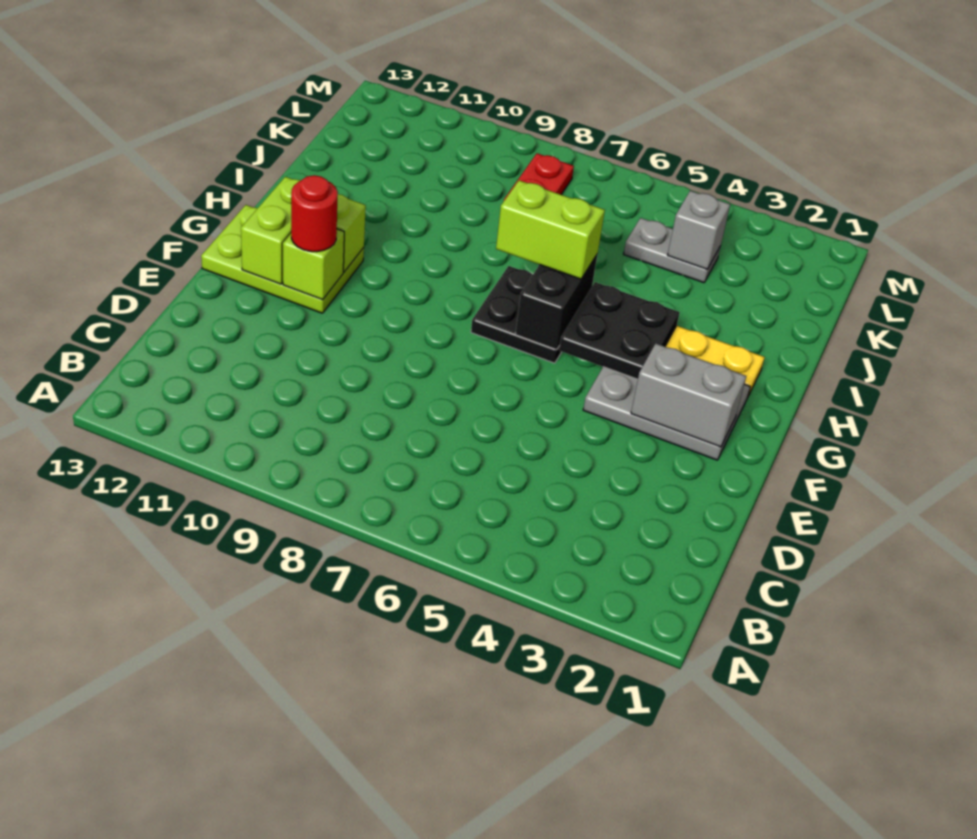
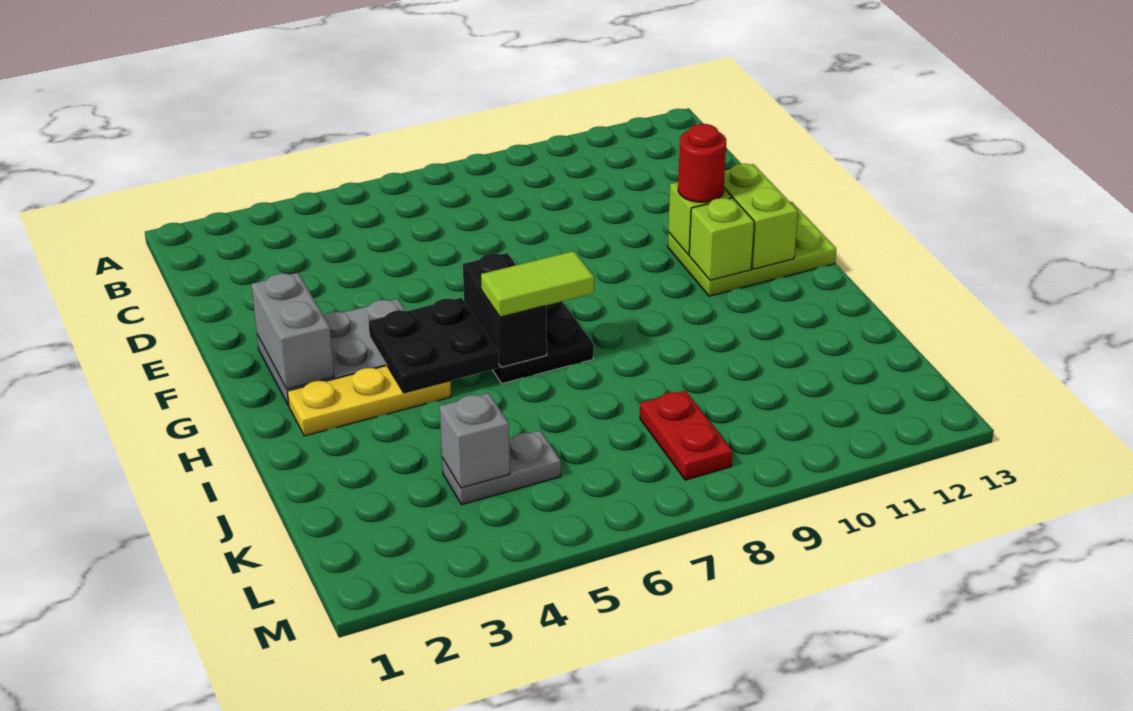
grey 1x2 brick [631,344,746,447] -> grey 1x2 brick turned to [251,273,334,389]
lime 1x2 brick [496,180,605,279] -> lime 1x2 tile [481,251,594,317]

